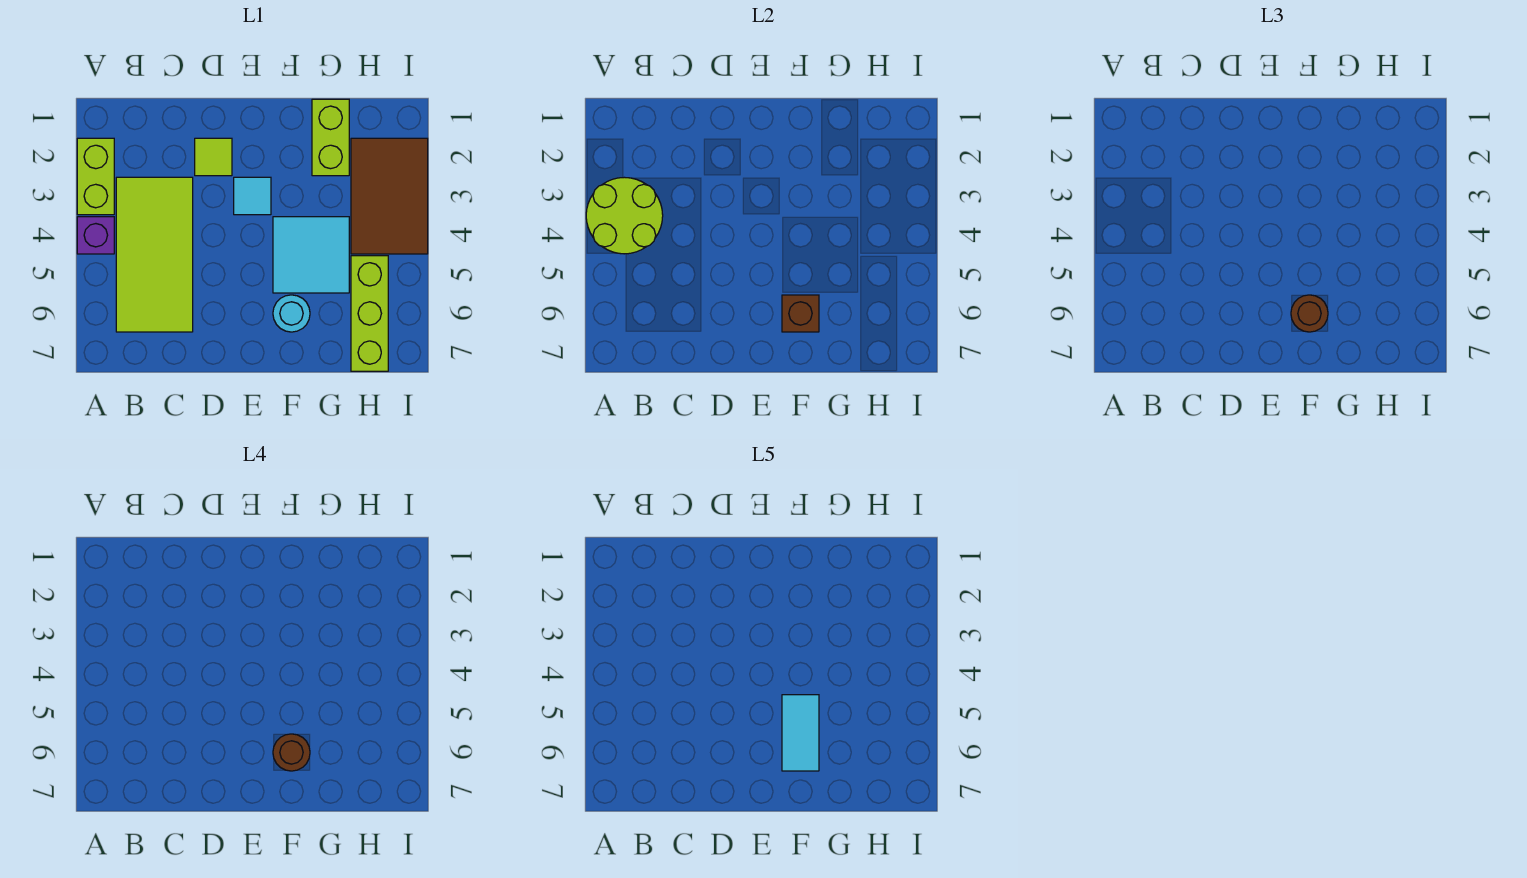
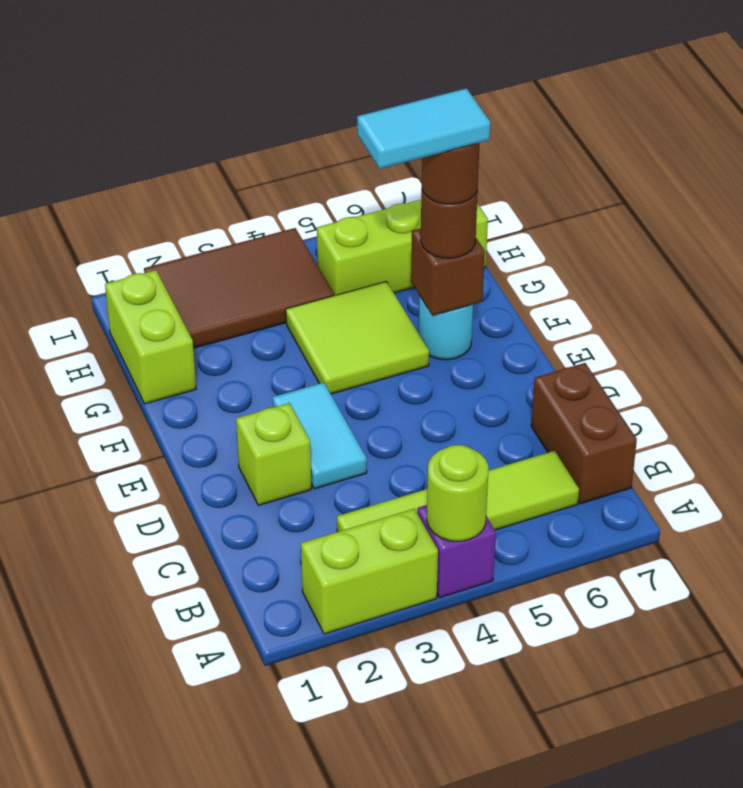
lime 2x2 round brick [586,177,663,254] -> lime 1x1 round brick [427,445,489,541]
lime 2x4 tile [116,177,193,332] -> lime 1x4 tile [337,451,579,532]
none -> brown 1x2 brick [531,363,637,504]
lime 1x1 tile [195,138,232,176] -> lime 1x1 brick [236,403,311,505]
cyan 1x1 tile [234,177,271,215] -> cyan 1x2 tile [273,382,367,489]
cyan 2x2 tile [273,217,349,293] -> lime 2x2 tile [286,281,429,394]
lime 1x2 brick [312,99,349,176] -> lime 1x2 brick turned to [105,270,196,404]

